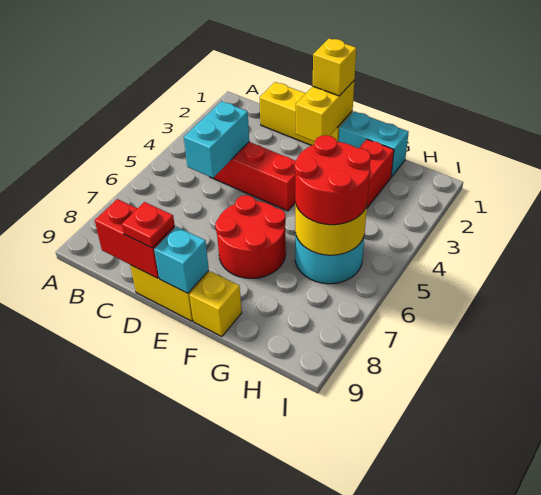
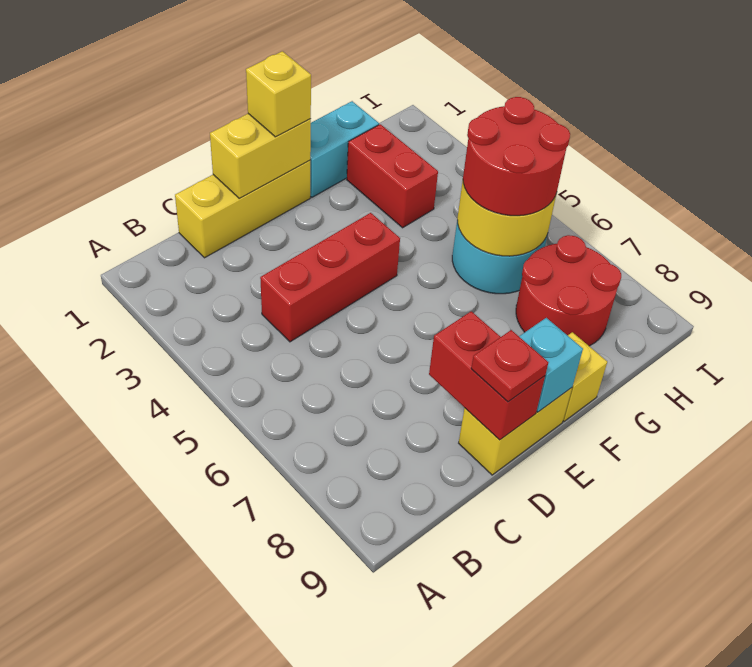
cyan 1x2 brick [184,101,249,178] -> none
red 1x2 brick [95,199,175,278] -> red 1x2 brick turned to [429,311,545,440]
yellow 1x2 brick [296,81,354,142] -> yellow 1x2 brick turned to [210,114,311,199]
red 2x2 round brick [215,195,286,278] -> red 2x2 round brick moved to [516,235,621,346]

